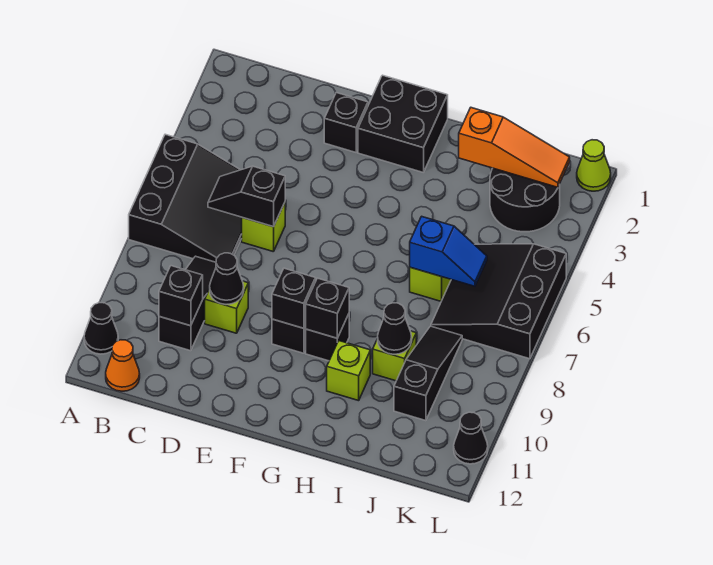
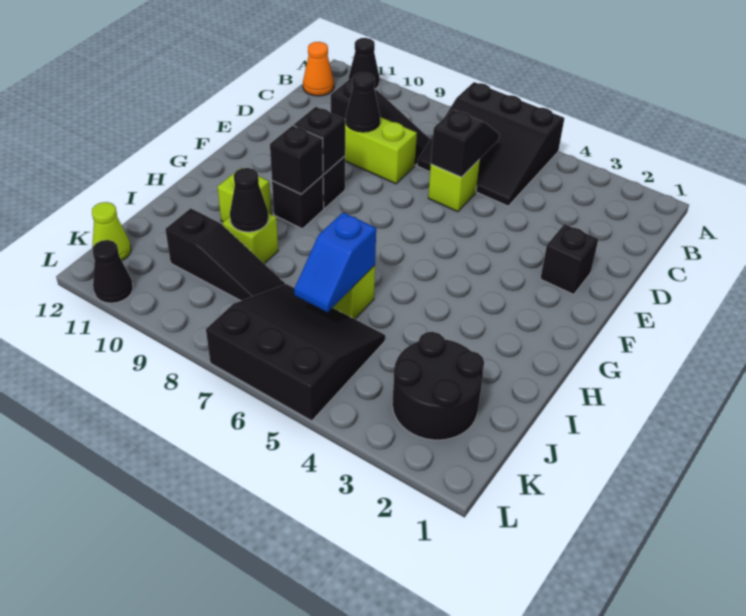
black 1x1 brick [159,266,203,326] -> none
lime 1x1 brick [205,281,248,333] -> lime 1x2 brick [345,117,417,184]
black 2x2 brick [358,75,448,172] -> none
orange 1x3 slope [459,108,570,187] -> none
lime 1x1 cone [577,140,611,191] -> lime 1x1 cone moved to [92,202,131,261]

